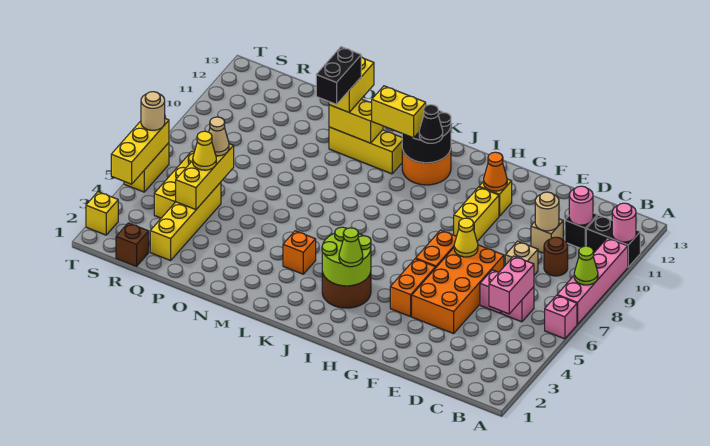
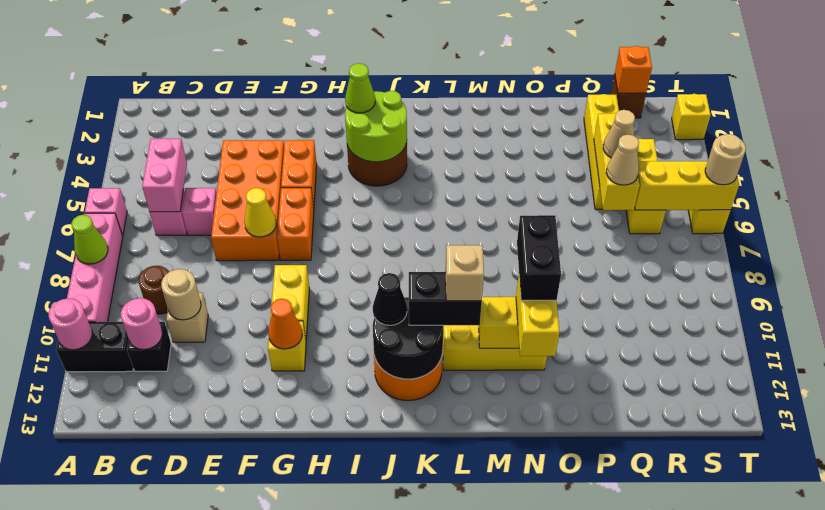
tan 1x1 brick [505,241,538,275] -> tan 1x1 brick moved to [445,245,484,301]
yellow 1x2 brick [372,86,426,138] -> black 1x2 brick [409,272,482,326]
orange 1x1 brick [283,231,316,274] -> orange 1x1 brick moved to [615,46,652,93]
yellow 1x1 cone [193,131,216,170] -> tan 1x1 cone [603,110,635,158]
yellow 1x3 brick [111,119,169,184] -> yellow 1x3 brick turned to [635,161,739,210]

